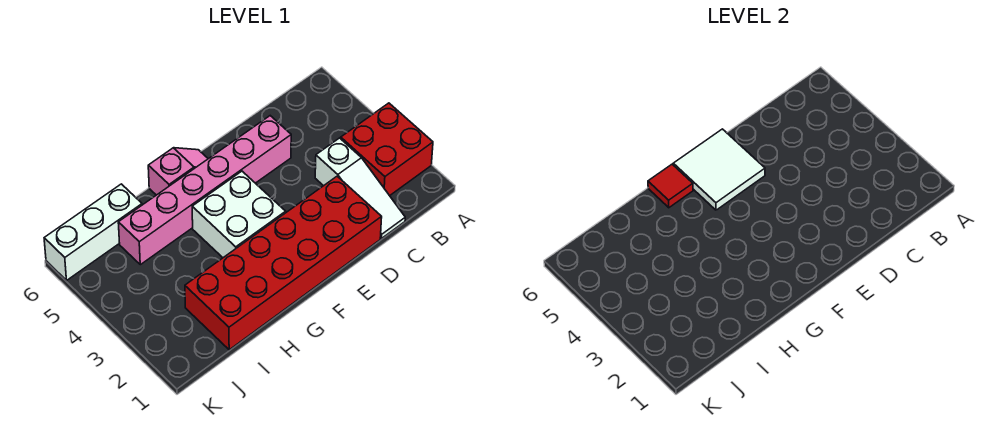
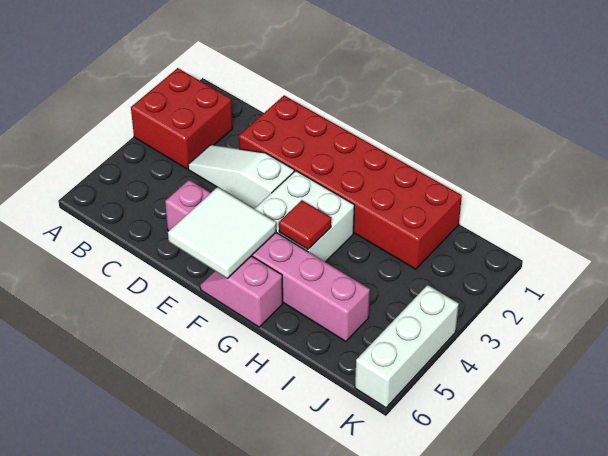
white 1x3 slope [315,138,405,238] -> white 1x3 slope turned to [188,145,294,209]
red 1x1 tile [648,164,693,208] -> red 1x1 tile moved to [279,200,331,249]
white 1x3 brick [44,184,142,280] -> white 1x3 brick turned to [355,285,459,408]

